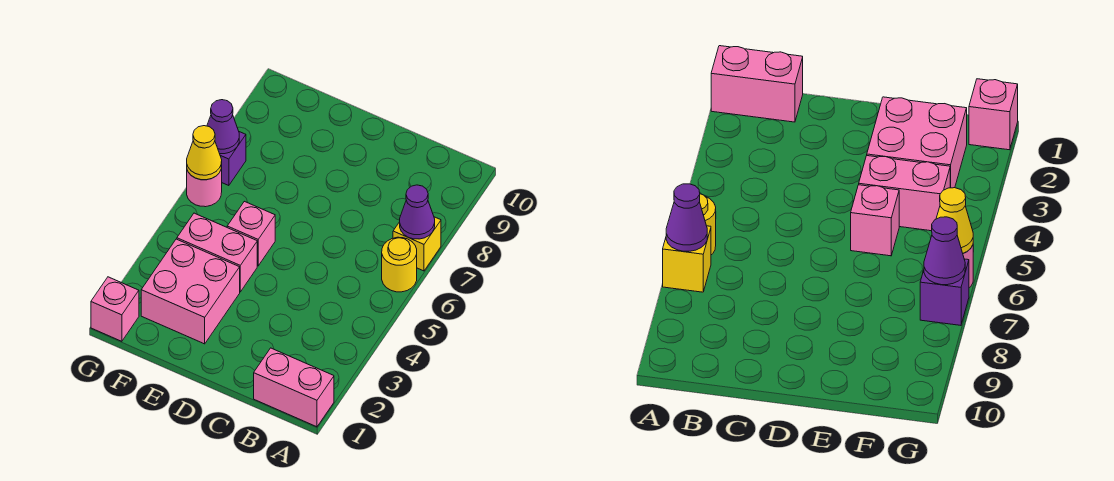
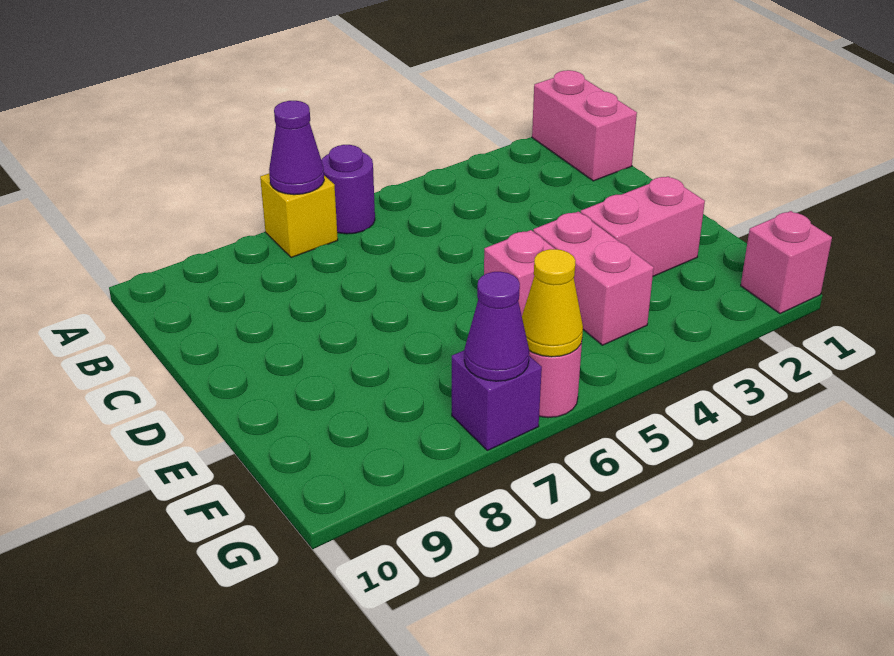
yellow 1x1 round brick [382,237,417,292] -> purple 1x1 round brick [321,145,375,234]
pink 2x2 brick [141,239,240,344] -> pink 1x2 brick [581,176,705,276]

